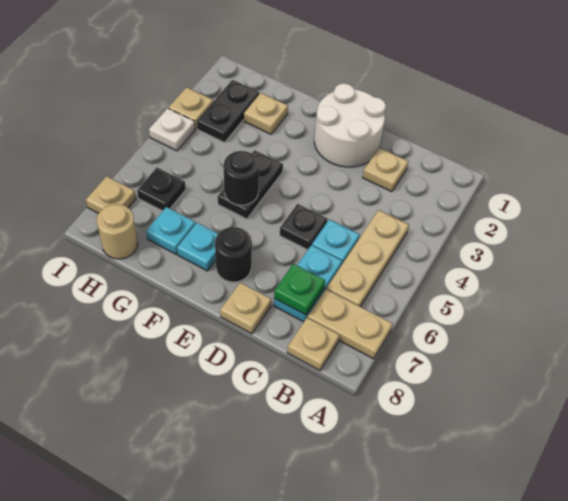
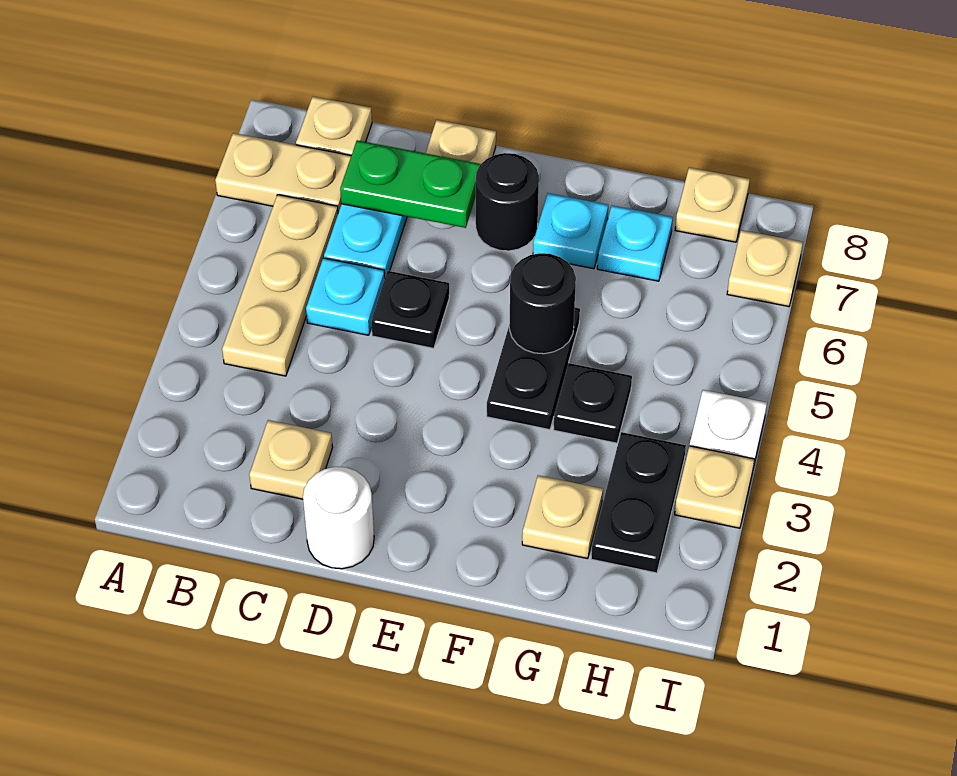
green 1x1 plate [274,264,325,315] -> green 1x2 plate [340,140,481,228]
white 2x2 round brick [314,83,386,167] -> white 1x1 round brick [303,467,374,569]
black 1x1 plate [137,168,186,211] -> black 1x1 plate moved to [553,363,632,443]
tan 1x1 round brick [97,204,138,259] -> tan 1x1 plate [675,167,750,242]

